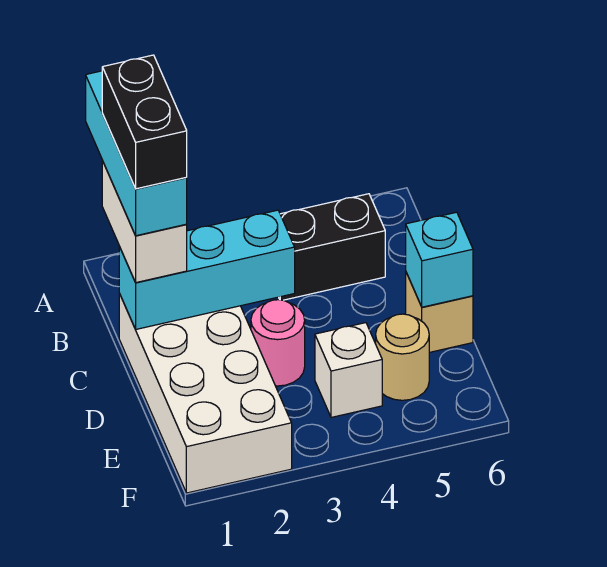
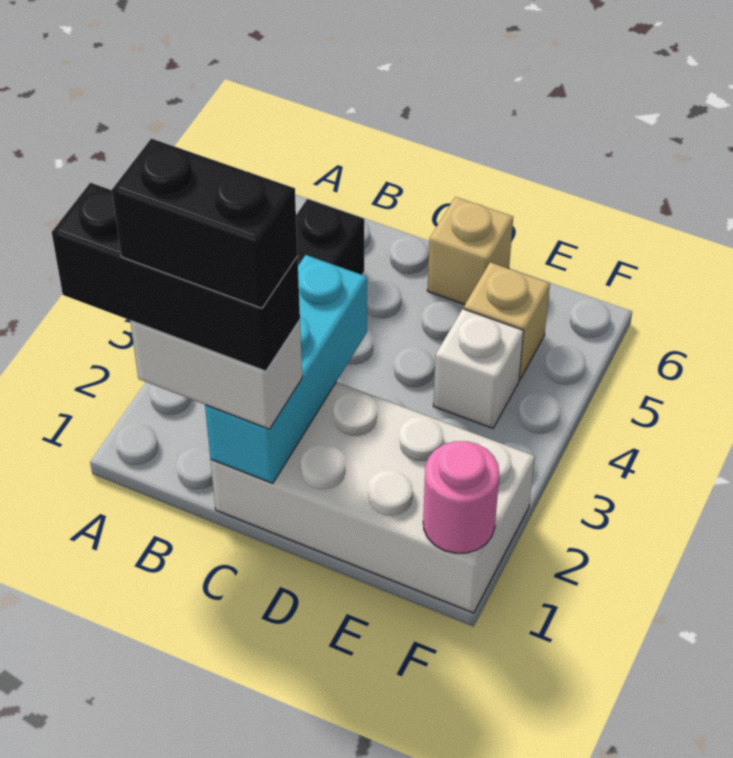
cyan 1x3 brick [86,71,187,236] -> black 1x3 brick [52,183,300,371]
pink 1x1 round brick [251,300,305,386] -> pink 1x1 round brick moved to [423,441,499,553]
cyan 1x1 brick [406,212,473,307] -> none
tan 1x1 round brick [376,314,429,400] -> tan 1x1 brick [464,262,550,380]

